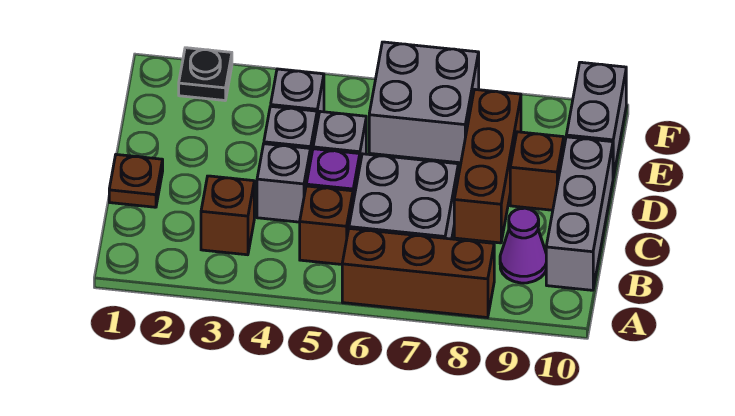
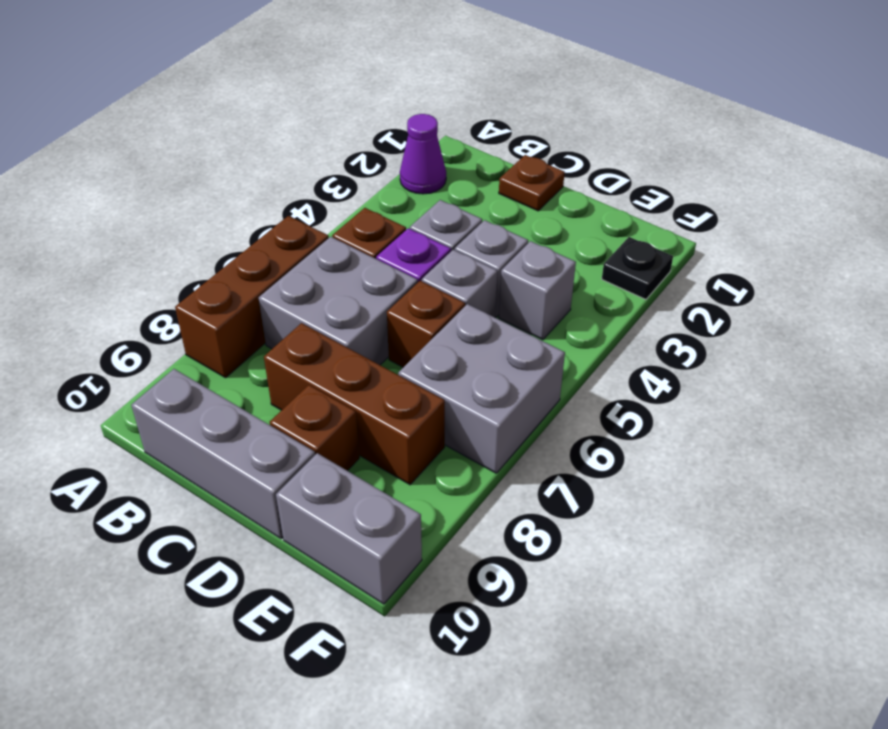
brown 1x1 brick [201,176,254,255] -> brown 1x1 brick moved to [387,281,465,367]
purple 1x1 cone [500,208,546,283] -> purple 1x1 cone moved to [400,114,446,194]

